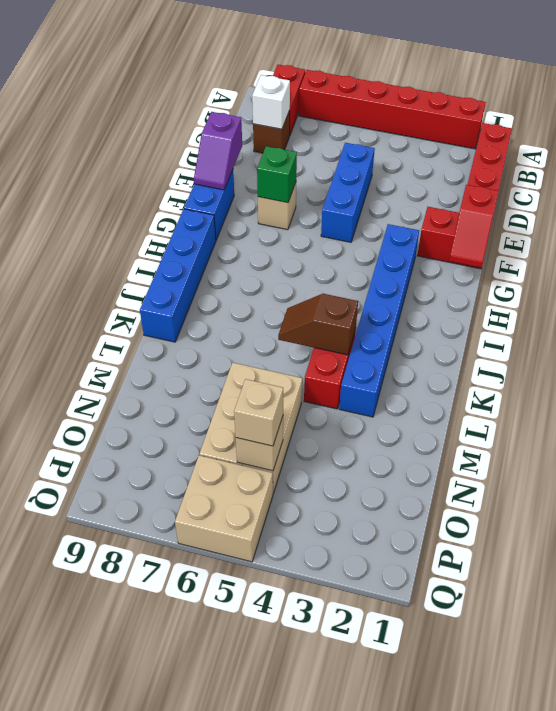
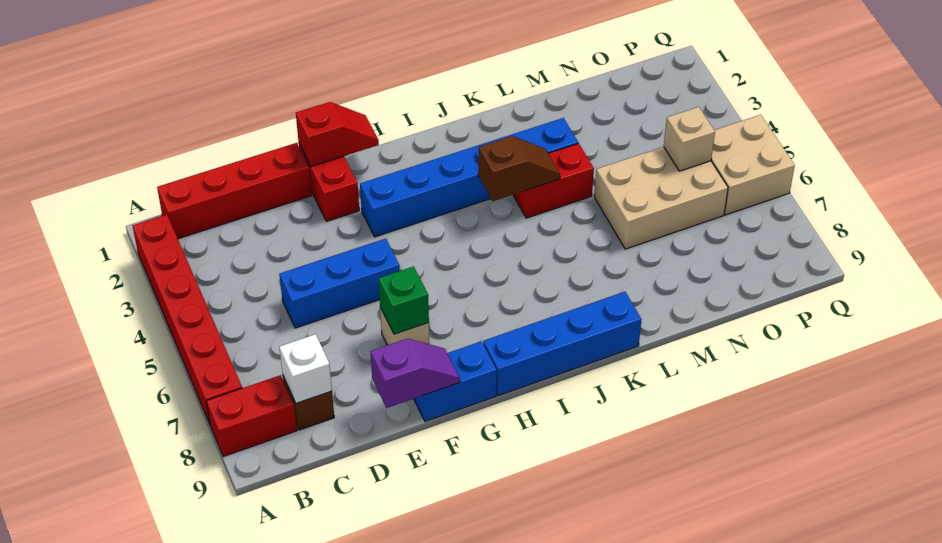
brown 1x2 slope [278,294,358,355] -> brown 1x2 slope turned to [478,136,560,201]
tan 1x1 brick [234,379,283,446] -> none

